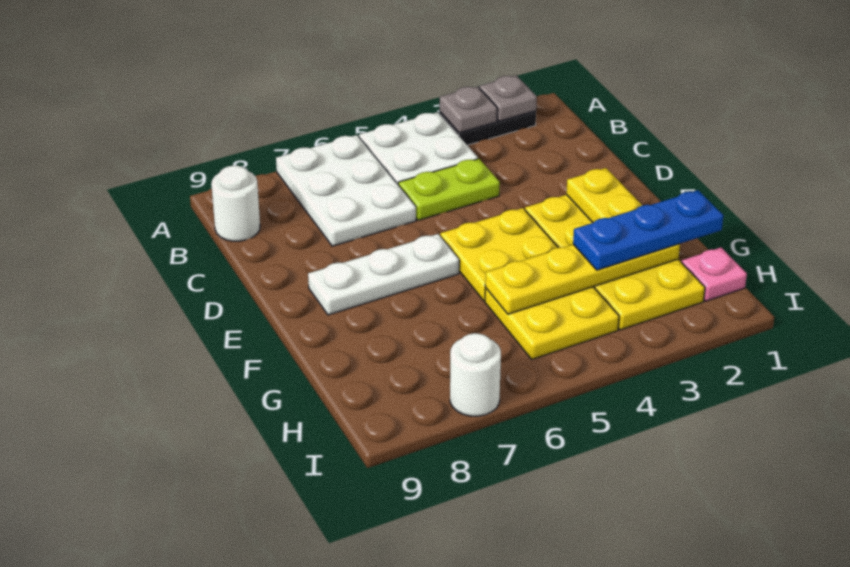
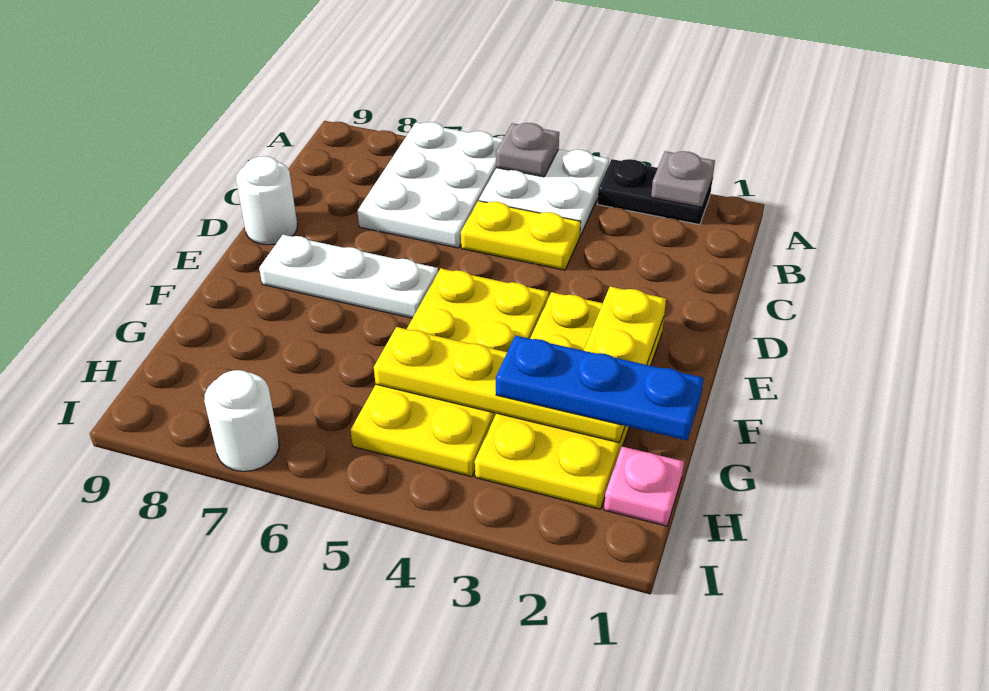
grey 1x1 plate [440,86,497,133] -> grey 1x1 plate moved to [496,123,559,177]
white 1x1 round brick [211,166,260,241] -> white 1x1 round brick moved to [236,156,297,245]
lime 1x2 plate [398,159,500,220] -> yellow 1x2 plate [461,201,581,270]

